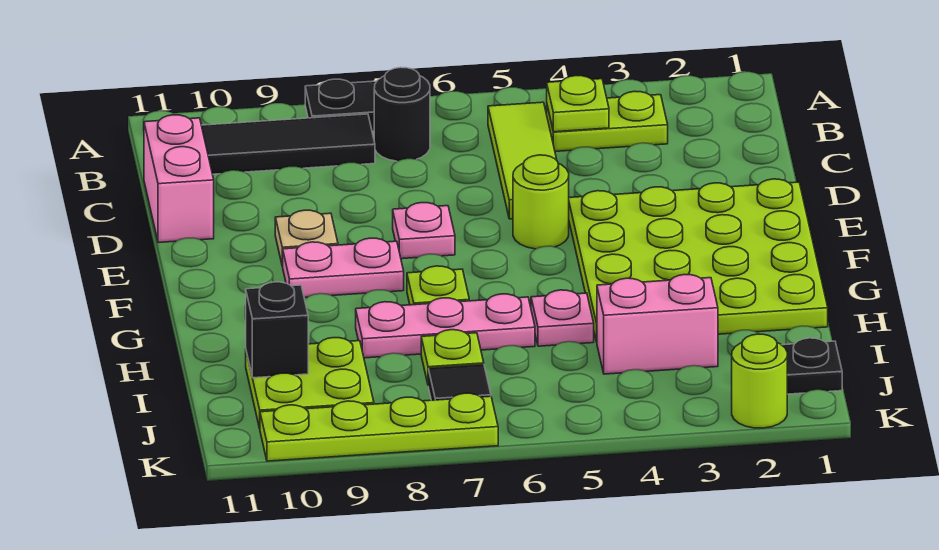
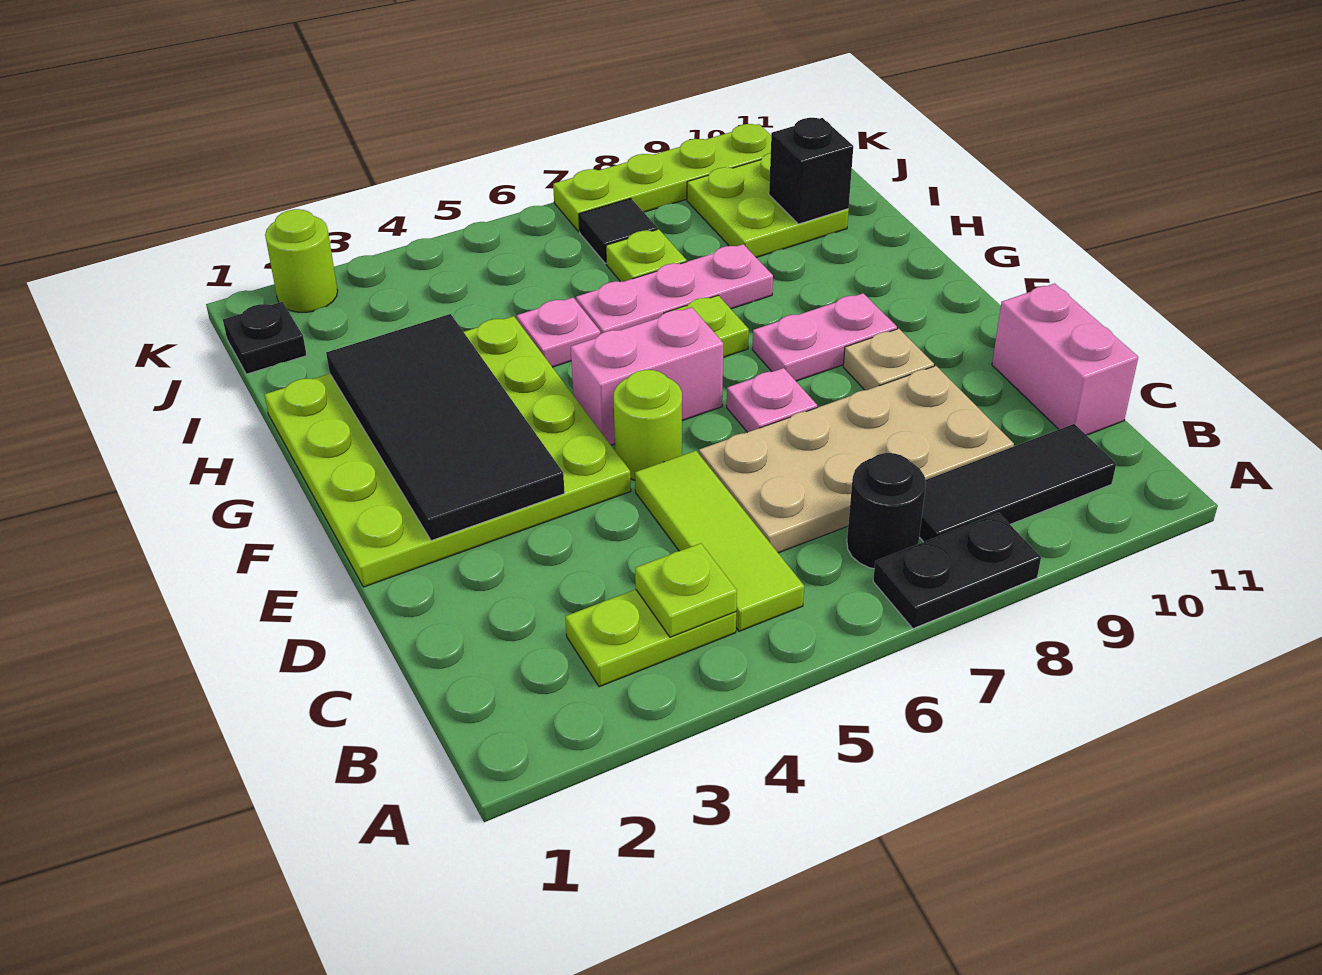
none -> tan 2x4 plate [699,366,1014,553]
none -> black 2x4 tile [326,314,565,541]
pink 1x2 brick [597,274,718,374] -> pink 1x2 brick moved to [571,307,723,445]

